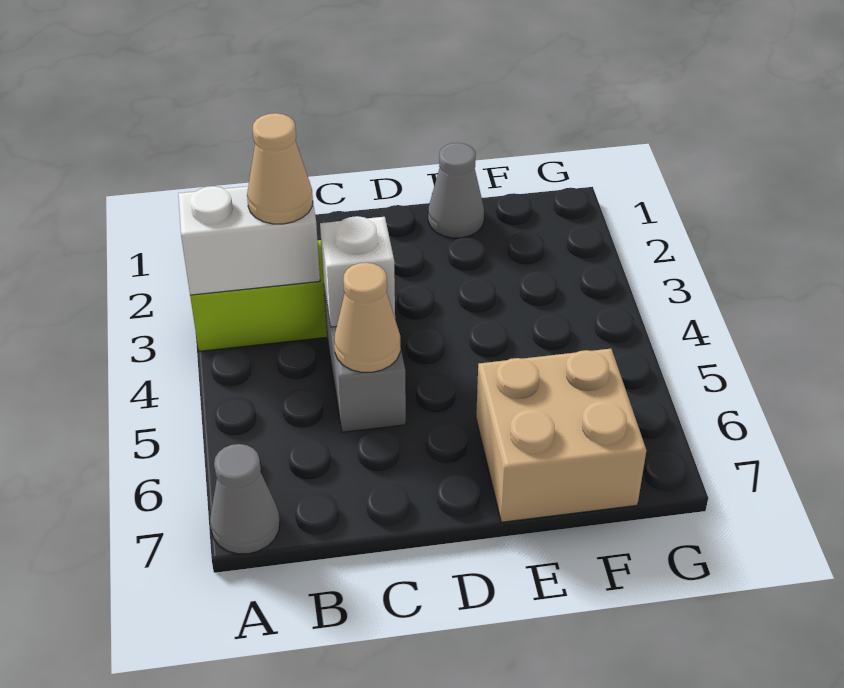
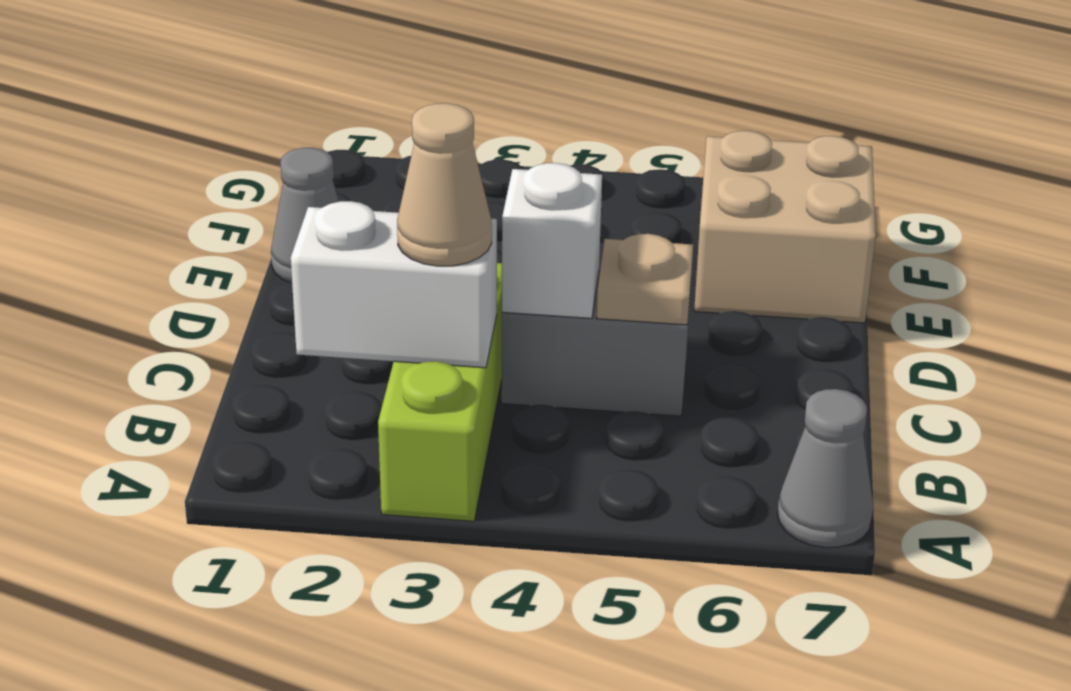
white 1x2 brick [178,186,320,295] -> white 1x2 brick turned to [291,201,497,368]
tan 1x1 cone [334,263,400,372] -> tan 1x1 plate [597,234,693,325]

